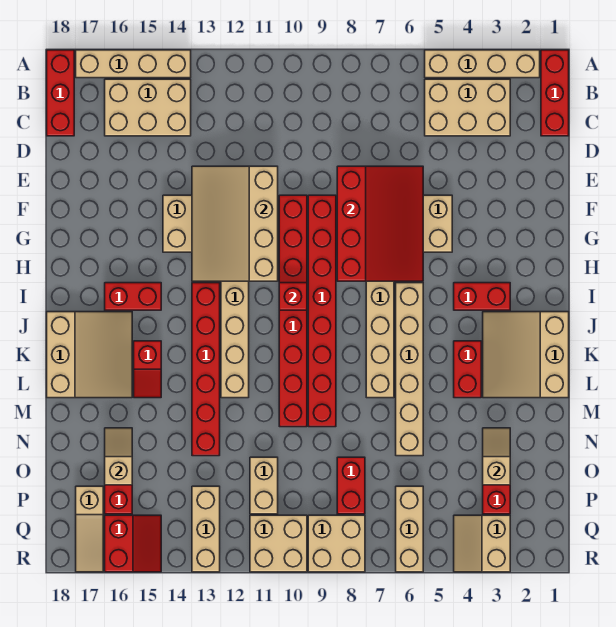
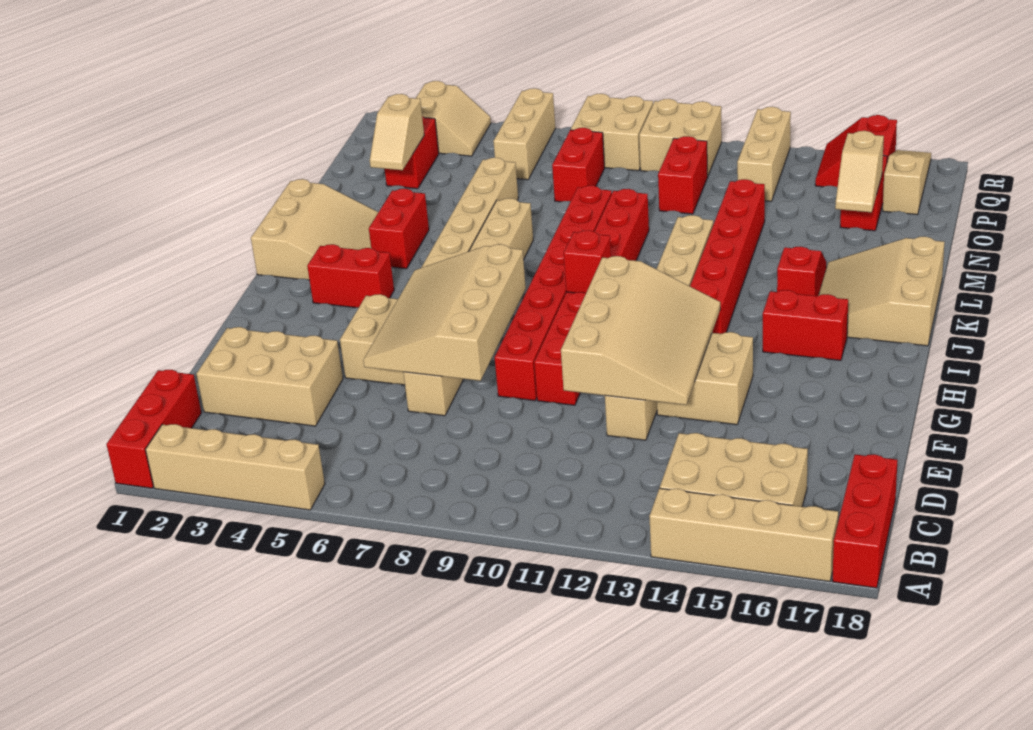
tan 2x3 brick [425,79,510,136] -> tan 2x3 brick moved to [197,327,343,426]
red 3x4 slope [337,166,423,281] -> tan 3x4 slope [363,244,526,381]
tan 1x2 brick [250,457,278,514] -> red 1x2 brick [658,136,708,214]

